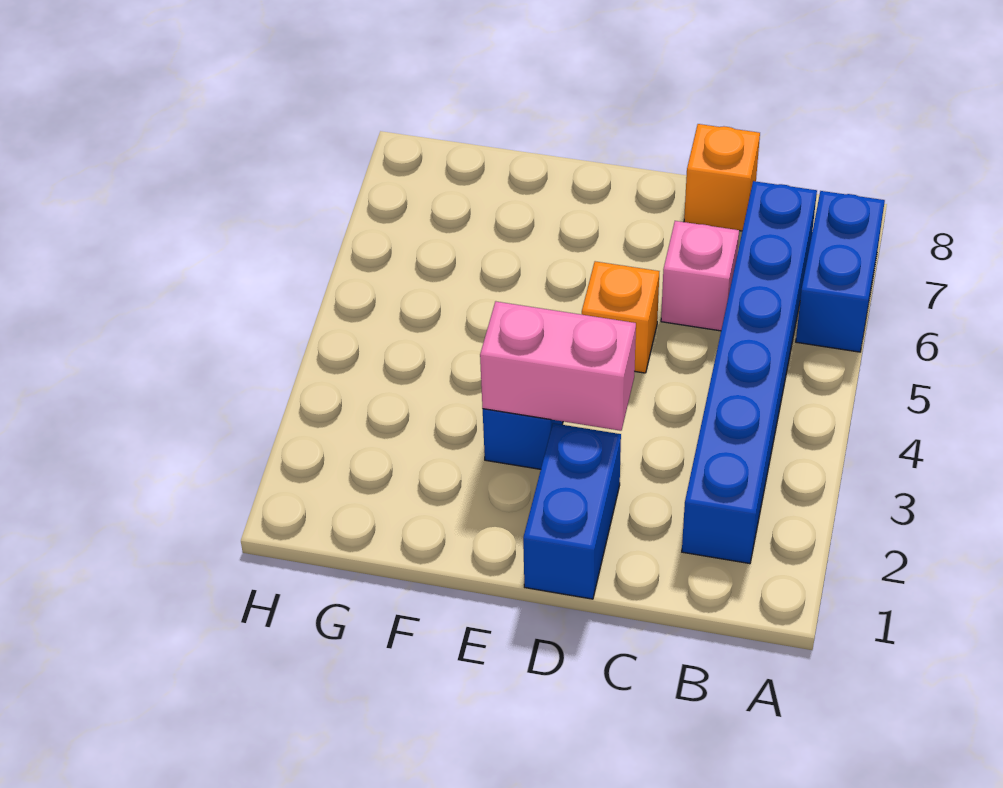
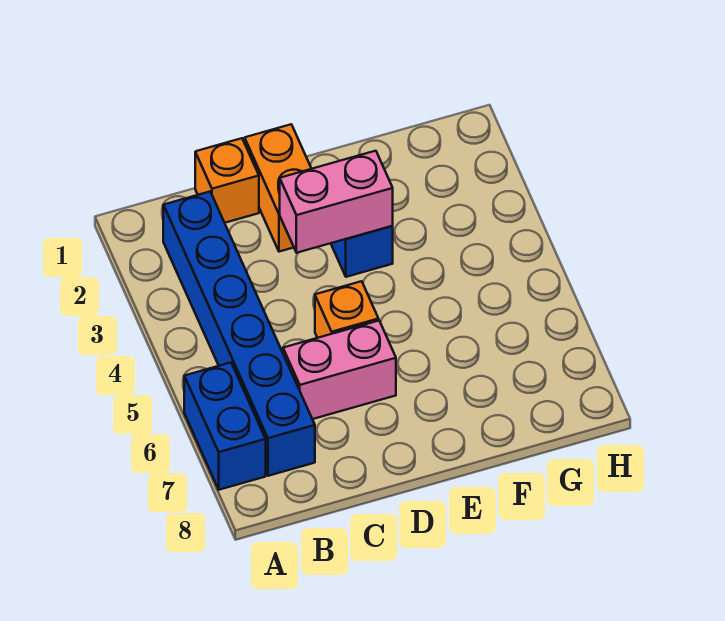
pink 1x1 brick [661,221,739,331] -> pink 1x2 brick [283,321,396,419]
orange 1x1 brick [684,124,760,231] -> orange 1x1 brick moved to [195,138,259,223]
blue 1x2 brick [523,423,621,599] -> orange 1x2 brick [245,124,311,252]

